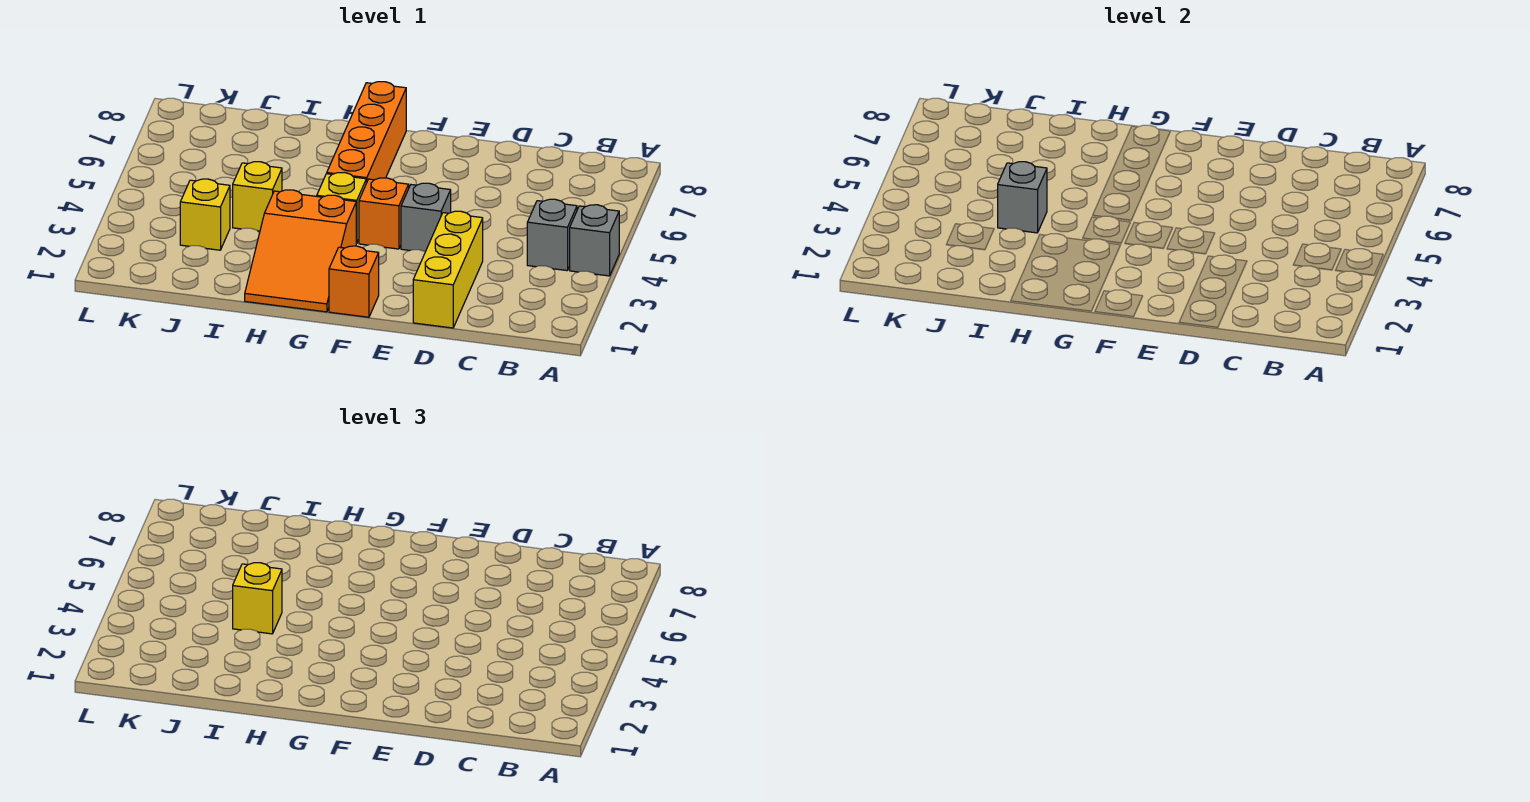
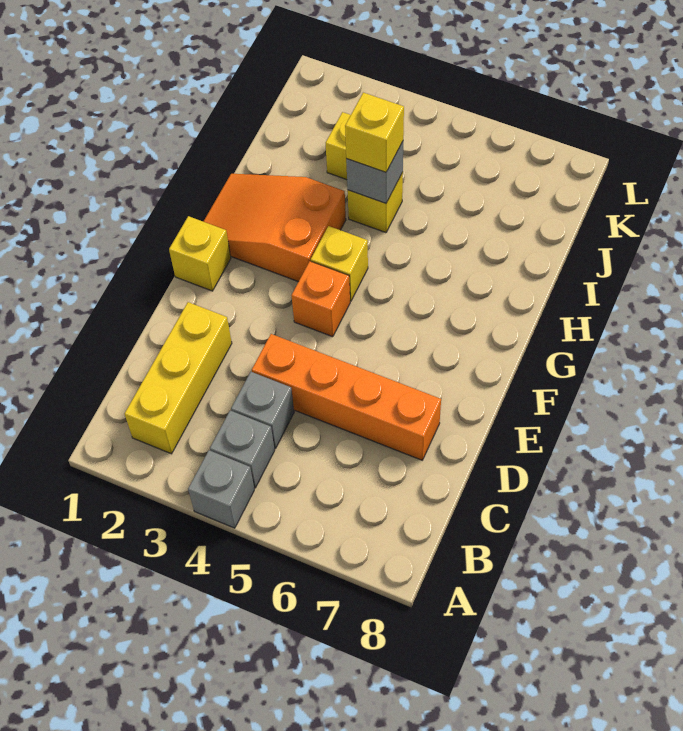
yellow 1x3 brick [413,211,483,328] -> yellow 1x3 brick turned to [124,302,232,454]
grey 1x1 brick [401,183,451,252] -> grey 1x1 brick moved to [231,372,294,448]
orange 1x1 brick [329,246,379,317] -> yellow 1x1 brick [169,216,231,291]
orange 1x4 brick [327,82,406,183] -> orange 1x4 brick moved to [252,334,441,460]

